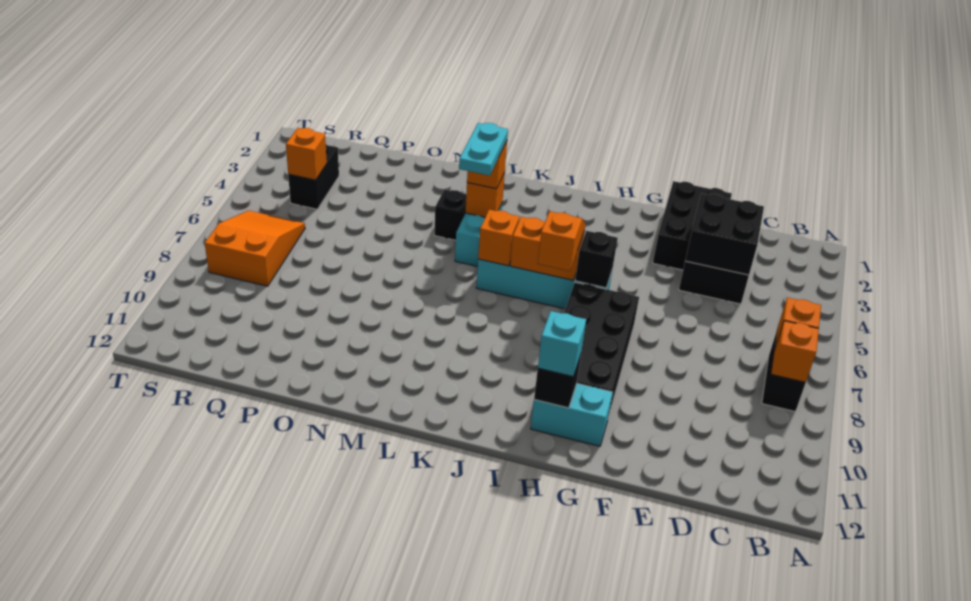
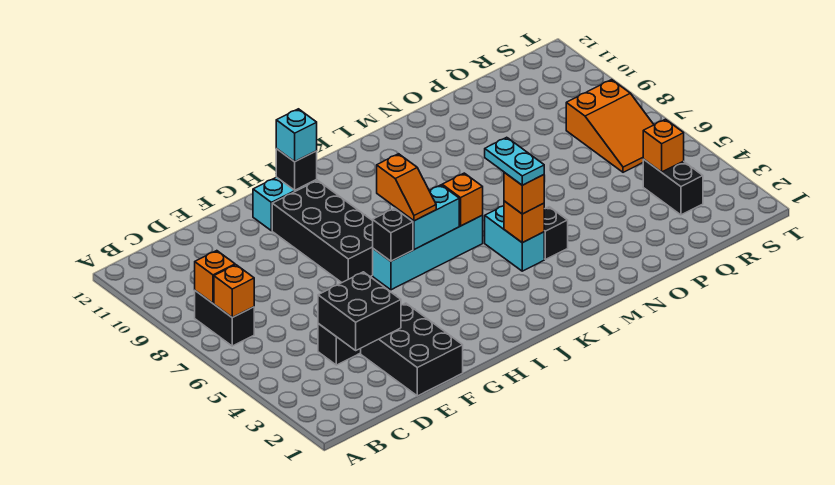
orange 1x2 brick [510,217,585,280] -> cyan 1x2 brick [396,185,459,249]

